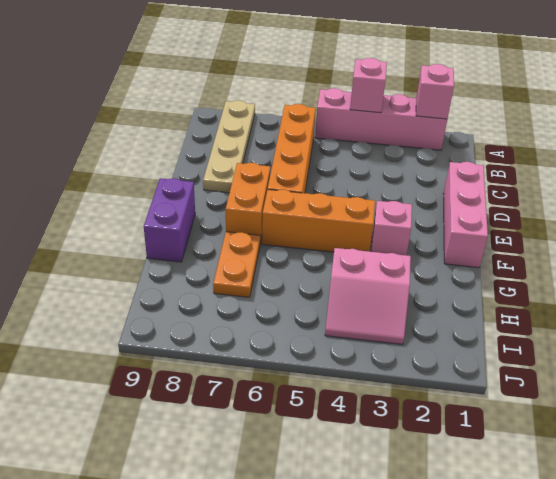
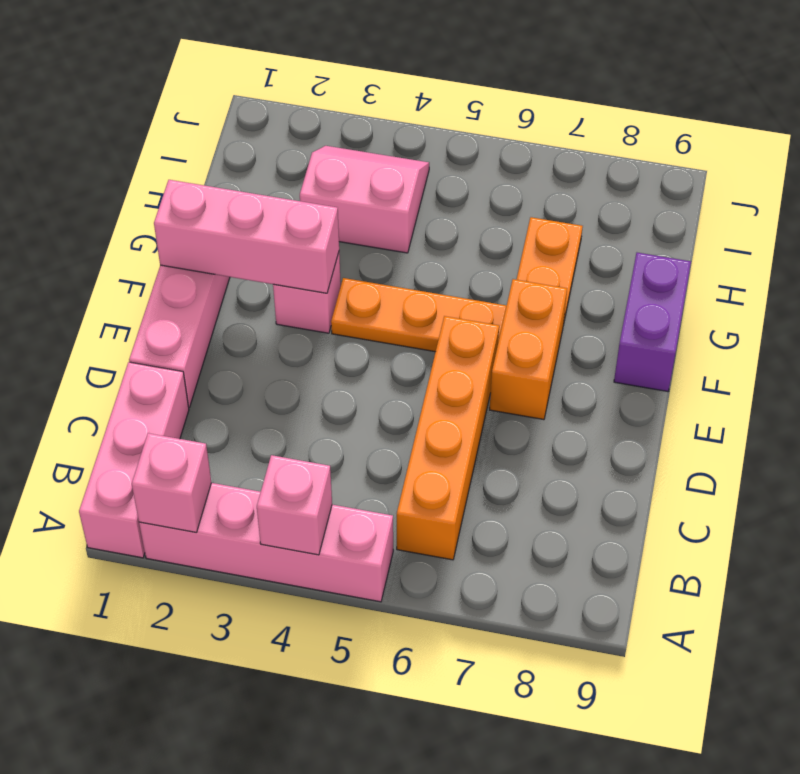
none -> pink 1x3 brick [79,362,189,558]
tan 1x4 plate [203,100,255,193] -> none
none -> pink 1x3 brick [154,180,339,293]
orange 1x3 brick [262,189,375,252] -> orange 1x3 plate [331,278,507,352]

